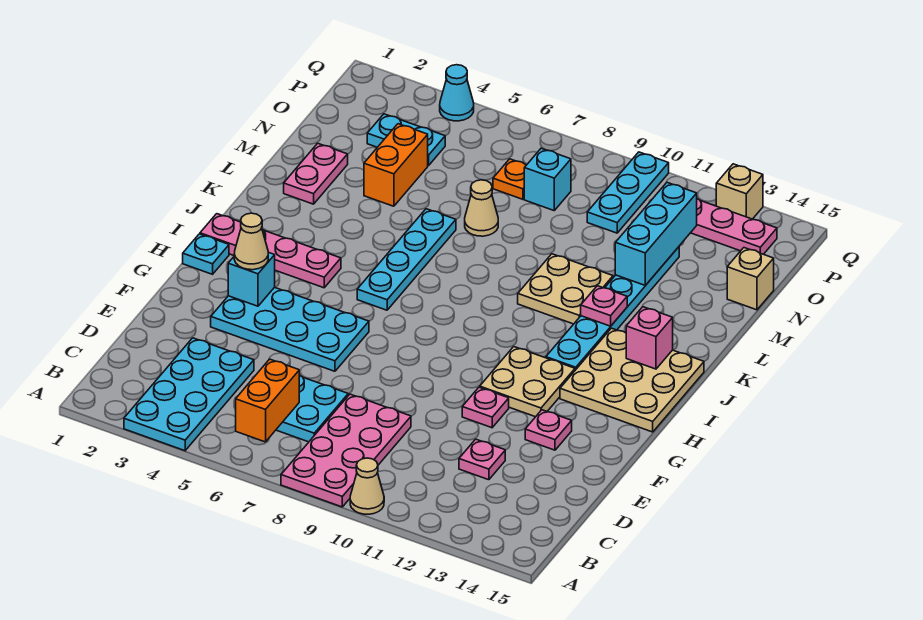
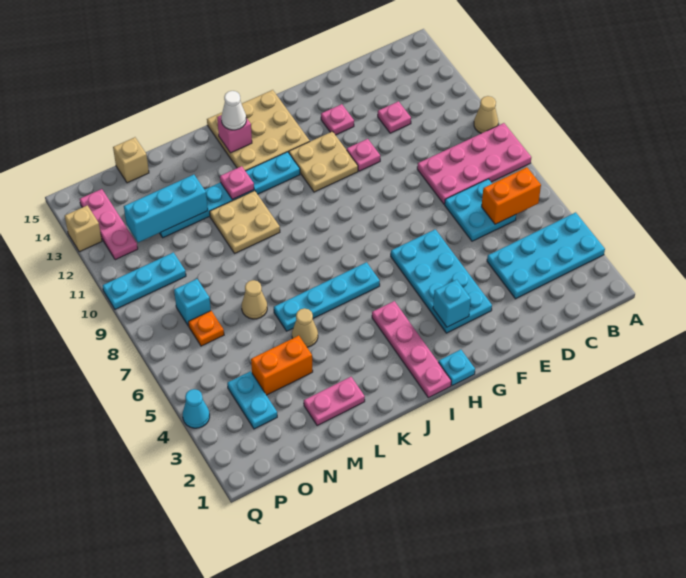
tan 1x1 cone [234,213,268,270] -> tan 1x1 cone moved to [292,308,318,347]
none -> white 1x1 cone [221,91,246,130]

